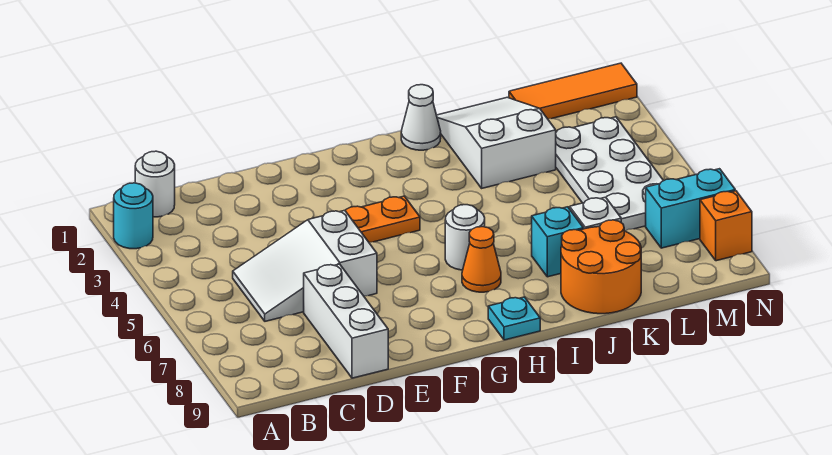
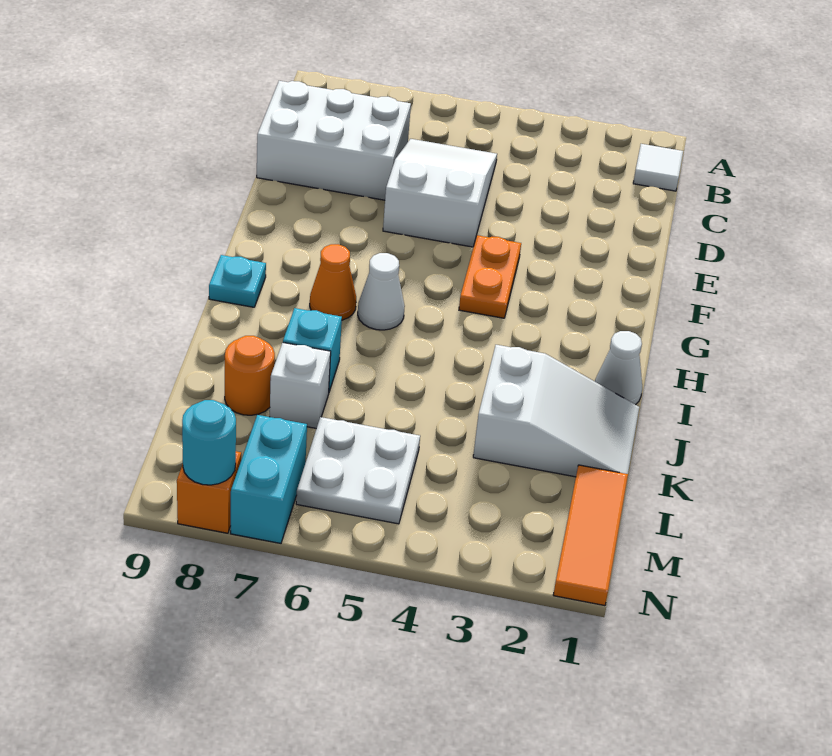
cyan 1x1 round brick [114,183,153,249] -> cyan 1x1 round brick moved to [182,400,236,485]
white 1x1 round brick [135,151,175,217] -> white 1x1 tile [633,144,683,191]
white 1x3 brick [304,264,388,378] -> white 2x3 brick [257,81,411,200]
white 1x1 round brick [445,205,485,270] -> white 1x1 cone [358,253,405,330]
orange 2x2 round brick [561,220,641,314] -> orange 1x1 round brick [225,336,275,415]
white 2x4 plate [556,117,663,231] -> white 2x2 plate [296,417,420,524]

